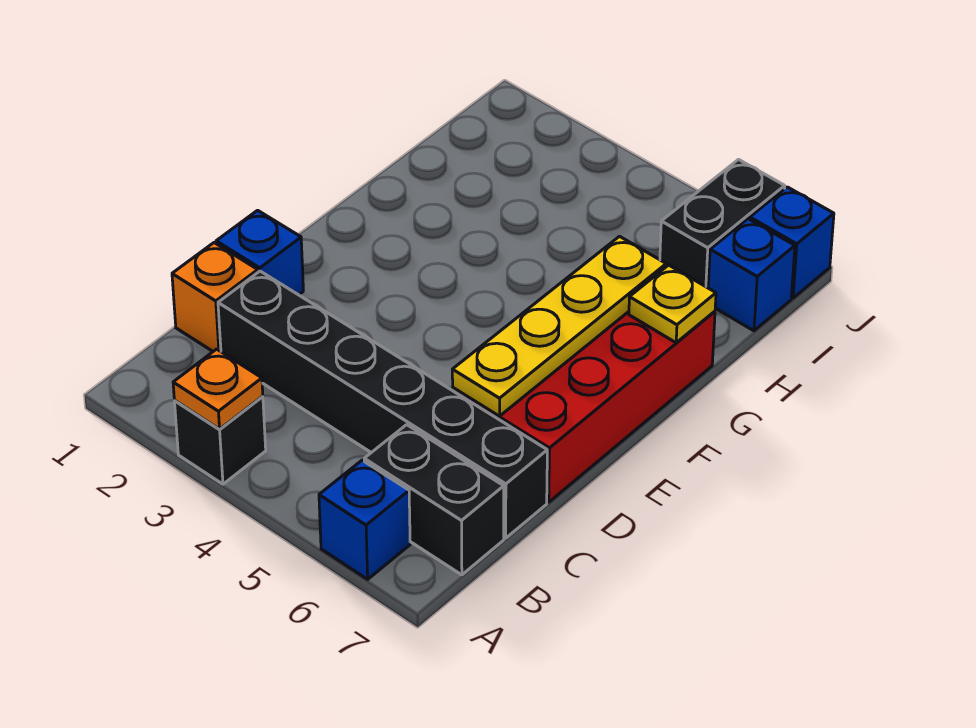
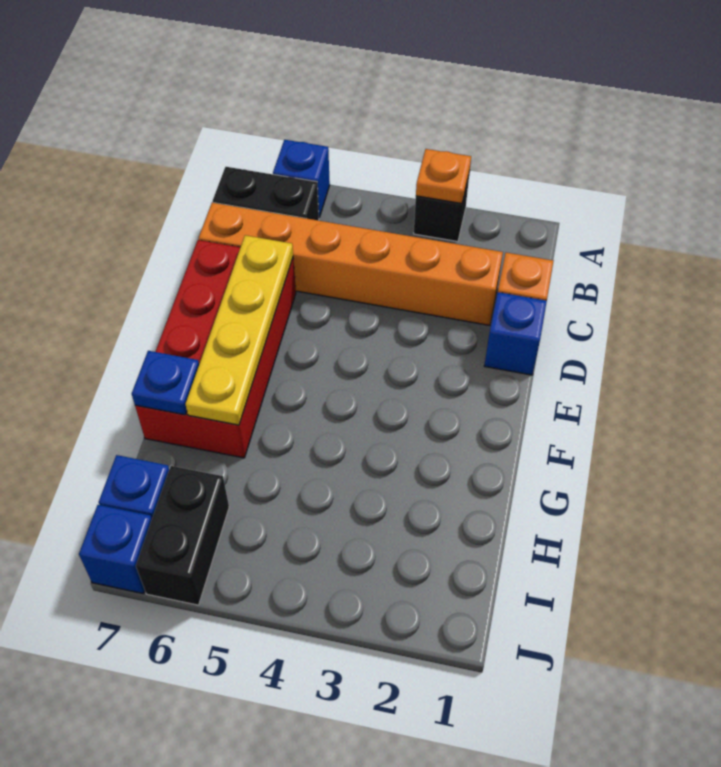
black 1x6 brick [218,271,547,538] -> orange 1x6 brick [198,202,503,325]
yellow 1x1 plate [629,265,716,343] -> blue 1x1 plate [132,351,199,415]

